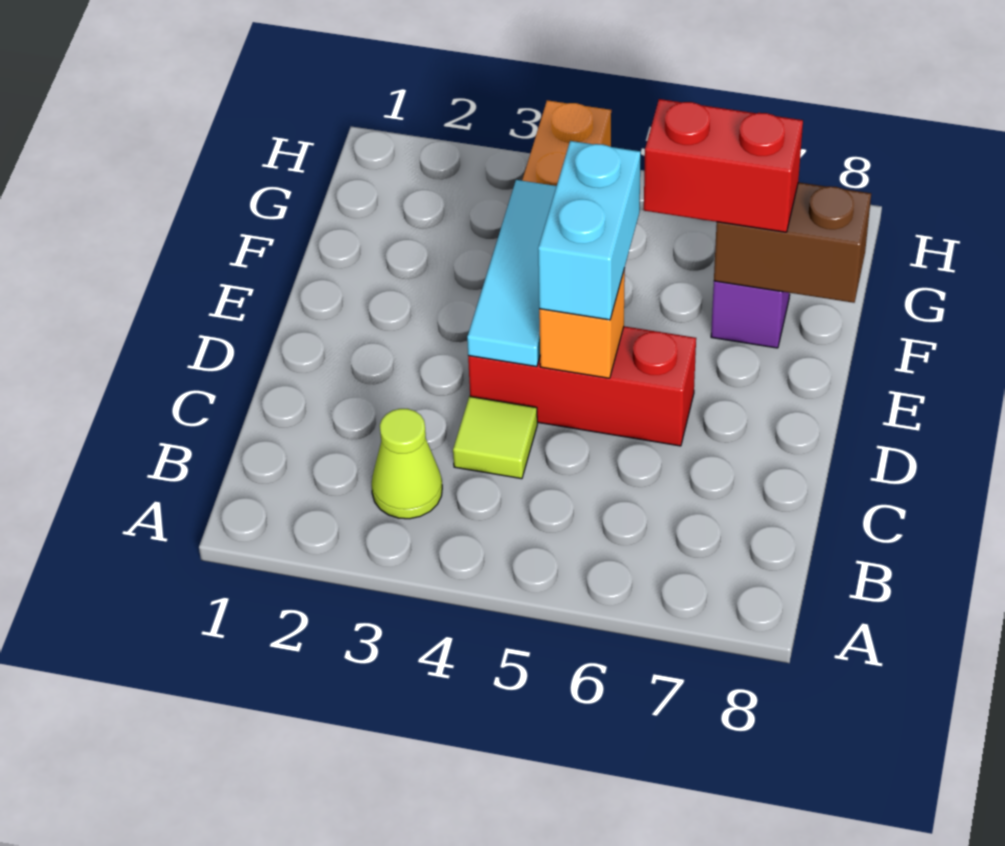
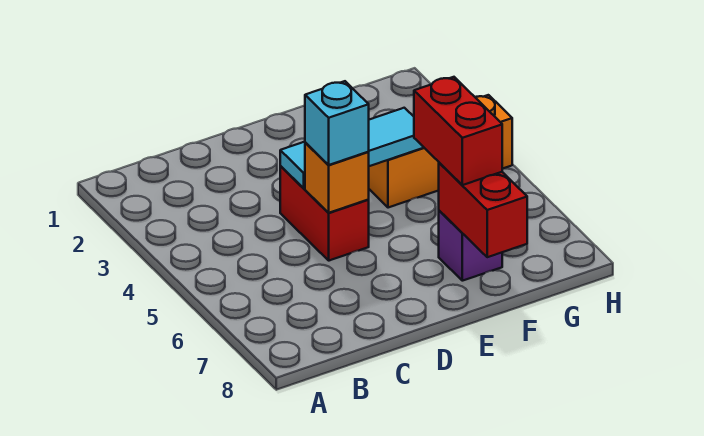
lime 1x1 cone [371,409,442,519] -> none
lime 1x1 tile [453,396,537,479] -> none
red 1x3 brick [468,326,696,446] -> red 1x2 brick [280,166,369,261]
cyan 1x2 brick [538,141,641,320] -> cyan 1x1 brick [305,81,369,165]
brown 1x2 brick [714,182,871,303] -> red 1x2 brick [439,163,527,257]

